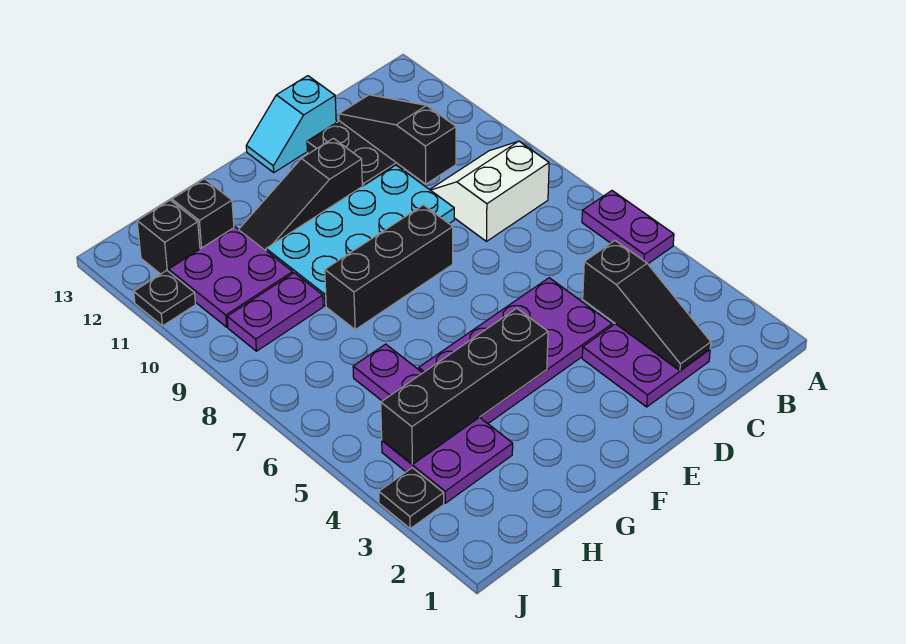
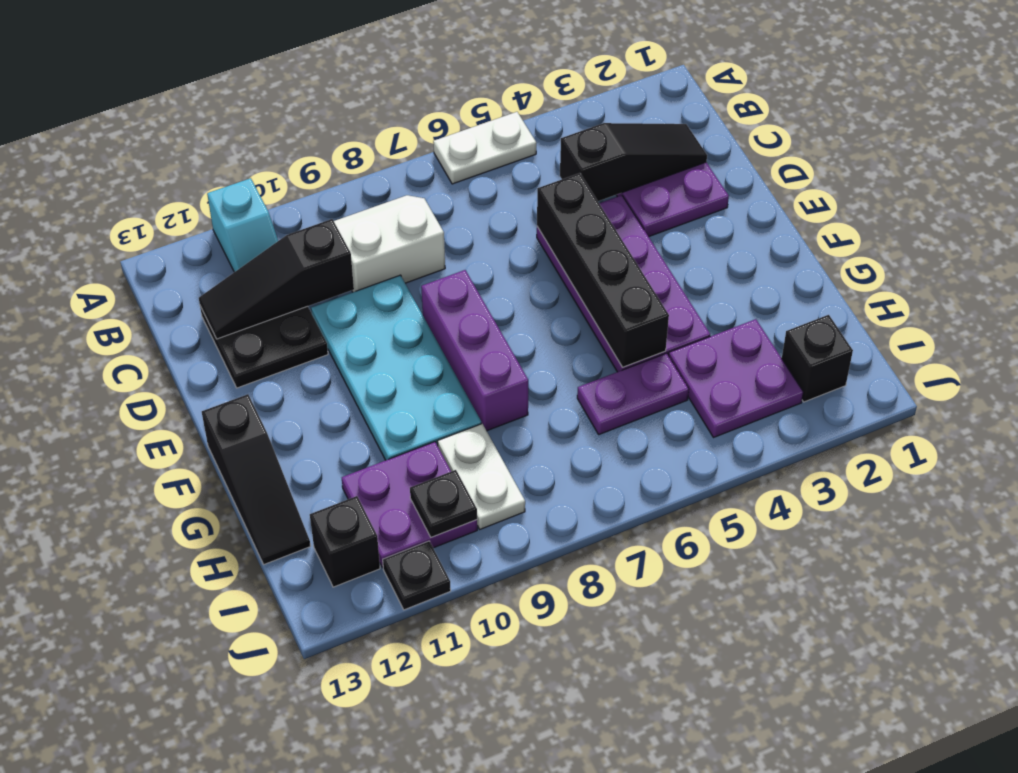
purple 1x2 plate [582,191,674,264] -> white 1x2 plate [433,112,536,184]
white 2x2 slope [430,141,549,241] -> white 2x2 slope turned to [334,195,445,292]
cyan 1x2 slope [246,76,336,172] -> cyan 1x2 slope moved to [207,178,278,272]
black 1x3 brick [325,205,453,330] -> purple 1x3 brick [421,270,528,431]
black 1x3 slope [239,138,362,250] -> black 1x3 slope moved to [202,394,310,564]
black 1x4 brick [381,308,548,464] -> black 1x4 brick moved to [537,173,669,367]
purple 1x2 plate [227,273,323,351] -> white 1x2 plate [438,424,525,529]
black 1x1 brick [172,179,234,249] -> black 1x1 brick moved to [782,315,853,402]
black 1x1 plate [379,468,444,528] -> black 1x1 plate moved to [410,470,477,537]

